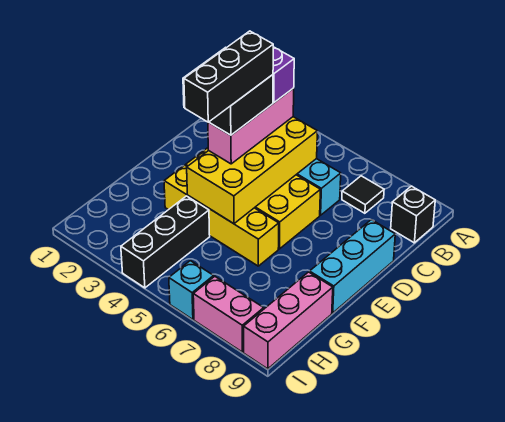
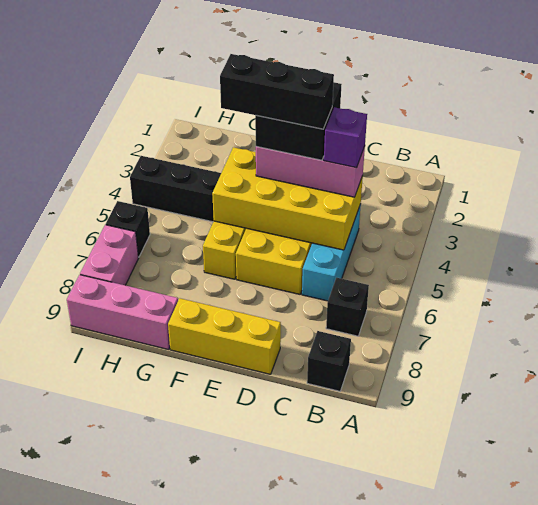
black 1x1 tile [342,176,384,213] -> black 1x1 brick [326,278,369,336]
cyan 1x3 brick [310,220,395,313] -> yellow 1x3 brick [168,298,281,374]
cyan 1x1 brick [169,261,214,319] -> black 1x1 brick [106,201,150,257]

